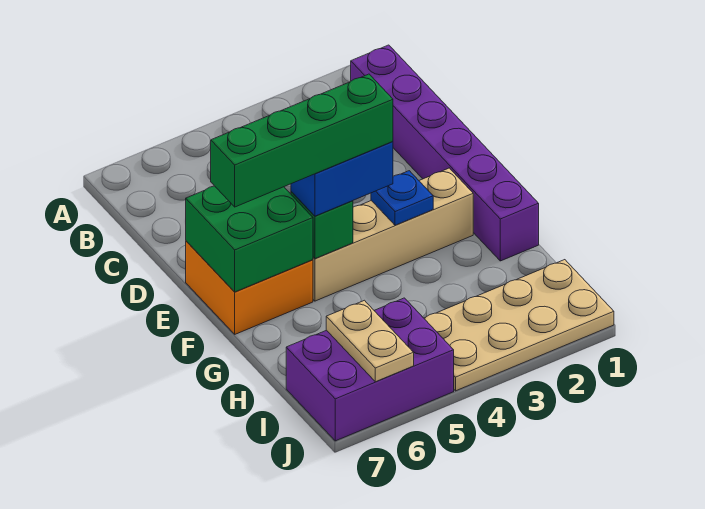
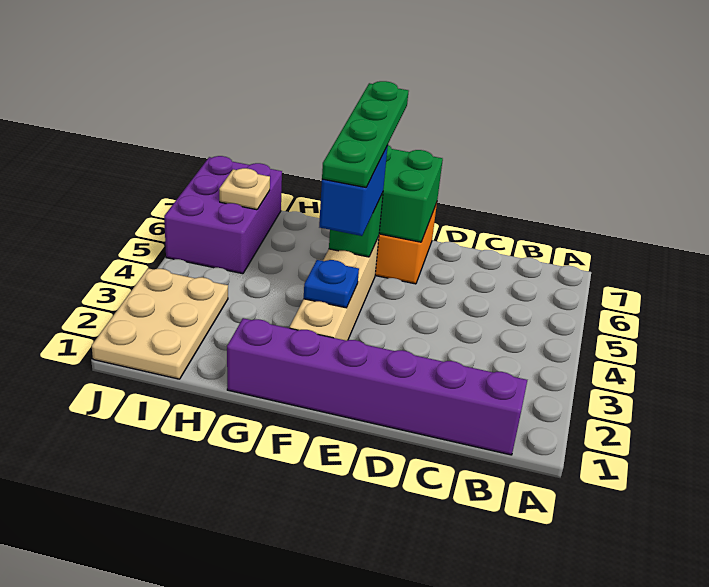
green 1x4 brick [211,74,393,207] -> green 1x4 plate [322,81,409,187]
tan 2x4 plate [424,260,614,391] -> tan 2x3 plate [92,268,228,379]
tan 1x2 plate [326,300,414,382] -> tan 1x1 plate [219,168,270,210]

